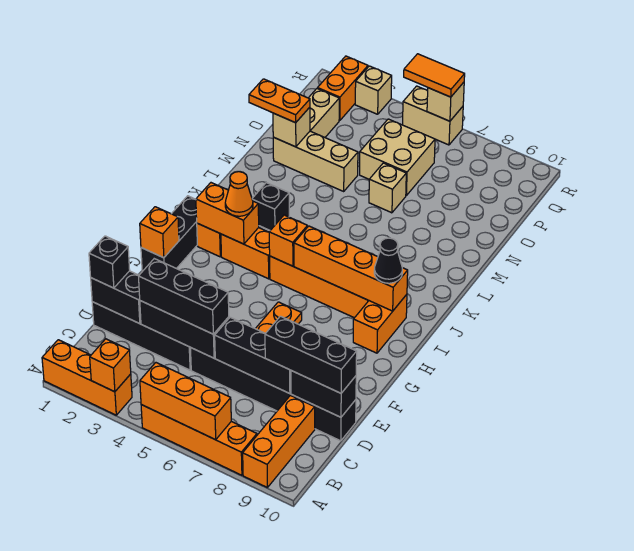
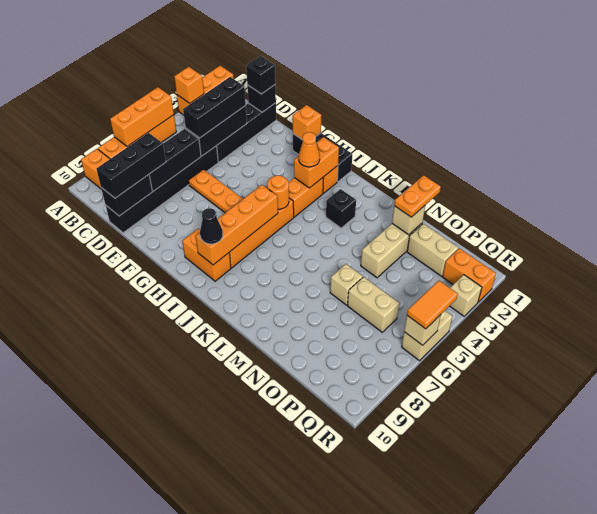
black 1x2 brick [91,271,141,323] -> black 1x1 brick [247,85,276,112]
orange 1x1 brick [269,215,308,266] -> orange 1x1 round brick [267,175,289,209]
tan 2x2 brick [360,119,435,195] -> tan 1x2 brick [348,277,399,332]

